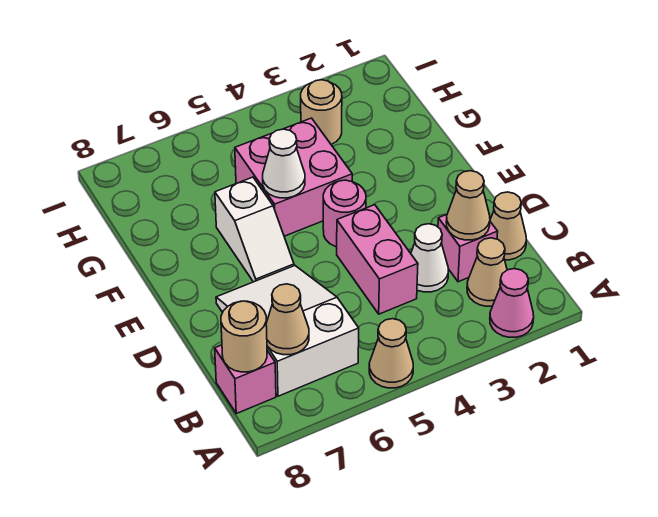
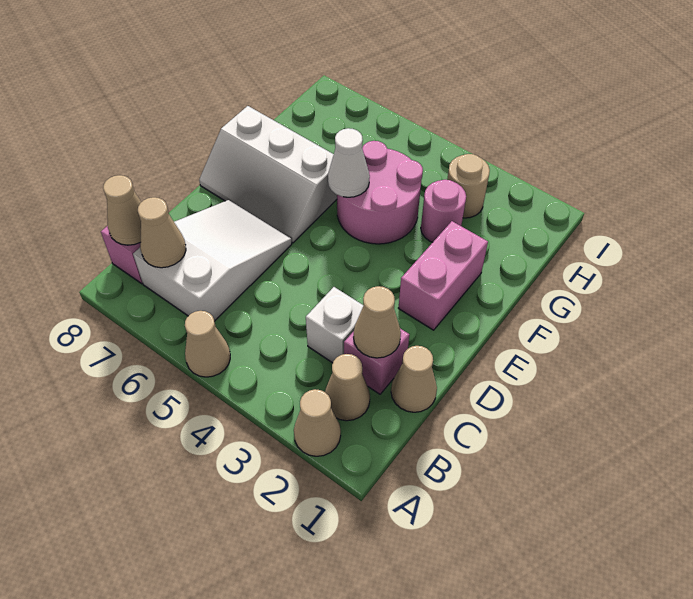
pink 1x1 cone [490,268,534,337] -> tan 1x1 cone [294,389,341,456]
tan 1x1 round brick [221,301,267,372] -> tan 1x1 cone [103,175,141,245]
white 1x1 cone [411,224,448,292] -> white 1x1 brick [306,287,363,363]
pink 1x2 brick [337,205,418,314] -> pink 1x2 brick moved to [399,221,488,330]
pink 1x1 round brick [323,180,366,247] -> pink 1x1 round brick moved to [421,180,466,242]
white 1x2 slope [215,177,294,282] -> white 2x3 slope [199,106,337,243]
pink 2x2 brick [235,118,352,236] -> pink 2x2 round brick [337,141,423,244]

